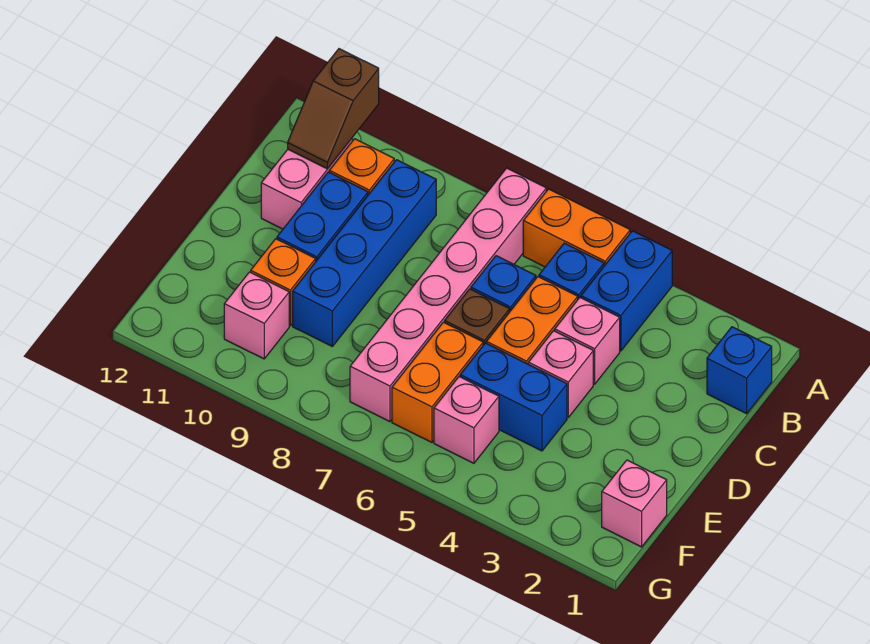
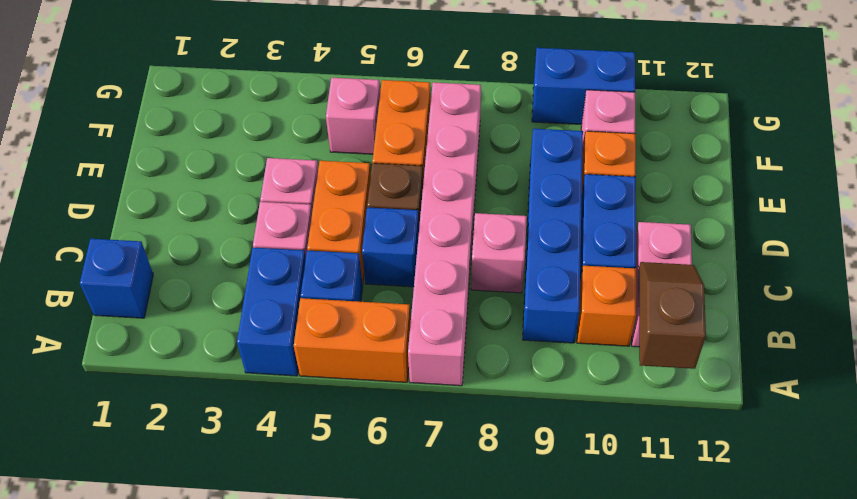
blue 1x2 brick [460,343,567,451] -> blue 1x2 brick moved to [532,48,635,124]
pink 1x1 brick [602,460,667,547] -> pink 1x1 brick moved to [471,213,527,293]

